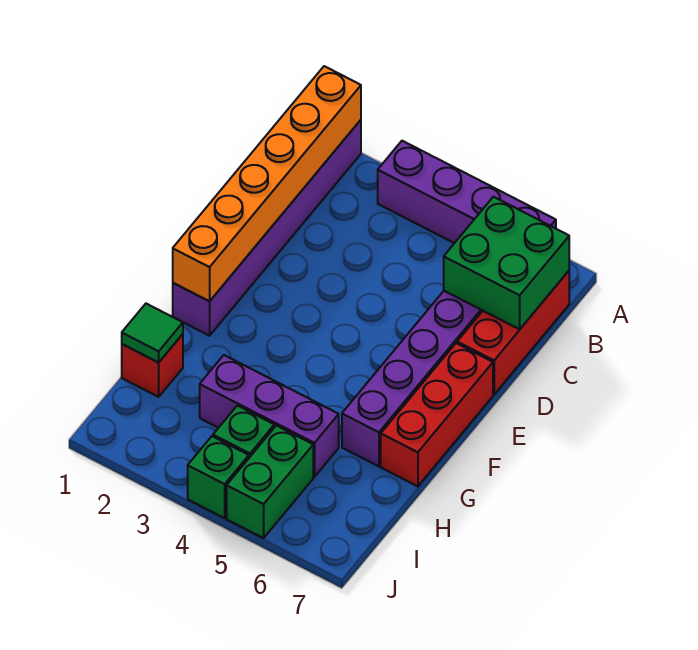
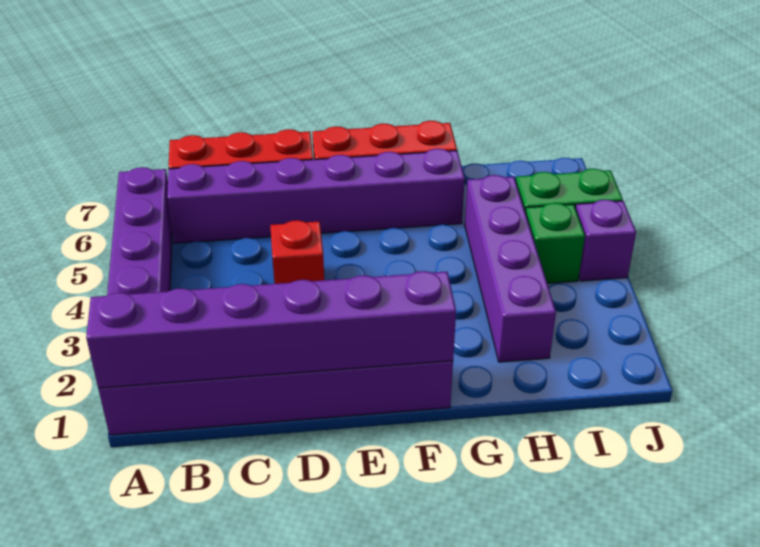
orange 1x6 brick [173,66,361,301] -> purple 1x6 brick [86,271,456,388]
green 2x2 brick [444,197,569,329] -> none
red 1x1 brick [122,334,183,397] -> red 1x1 brick moved to [270,220,324,284]
green 1x1 tile [122,304,183,363] -> none
purple 1x3 brick [200,355,339,477] -> purple 1x4 brick [465,175,556,362]
green 1x1 brick [188,436,249,518] -> purple 1x1 brick [575,200,636,281]

